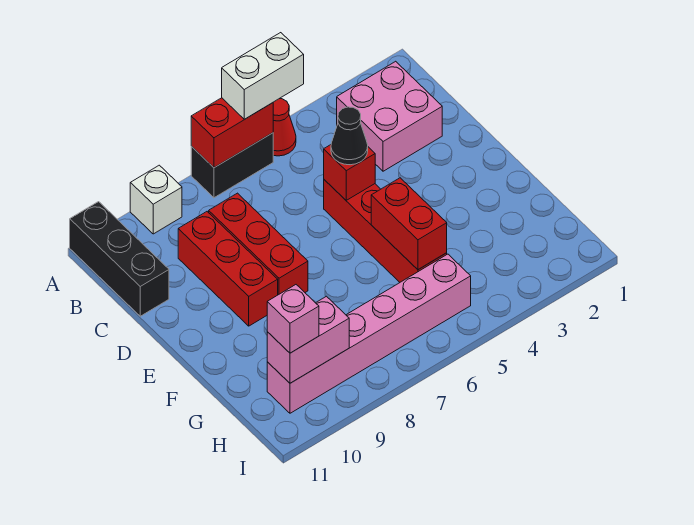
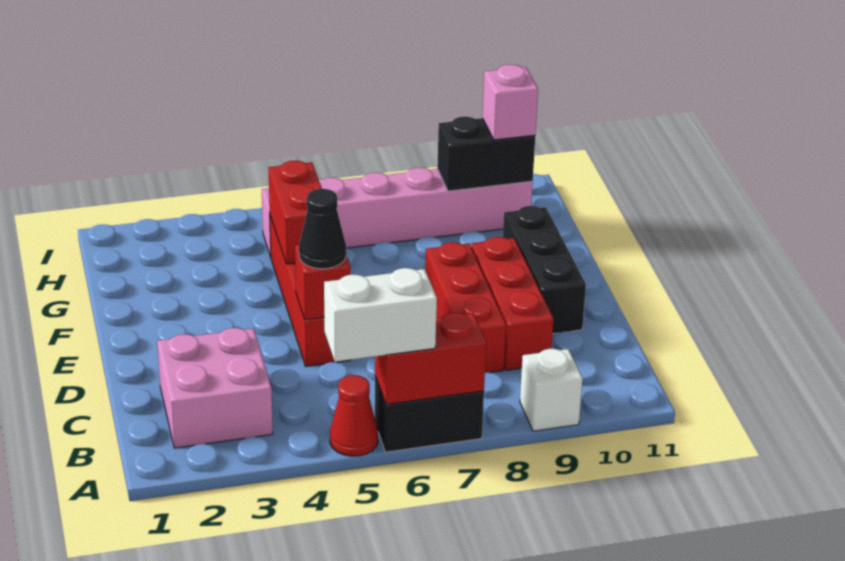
black 1x3 brick [70,202,169,316] -> black 1x3 brick moved to [503,206,586,334]
pink 1x2 brick [267,296,349,383] -> black 1x2 brick [437,117,535,191]

